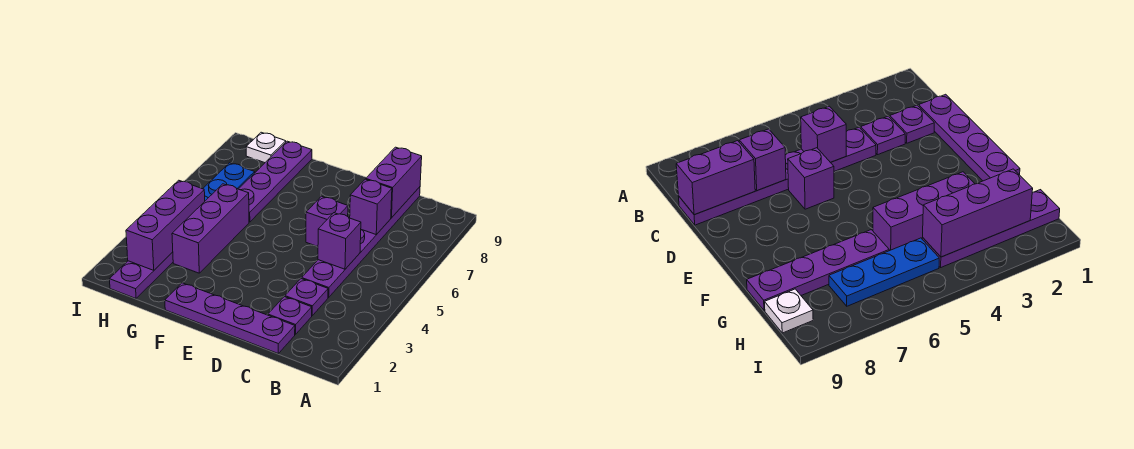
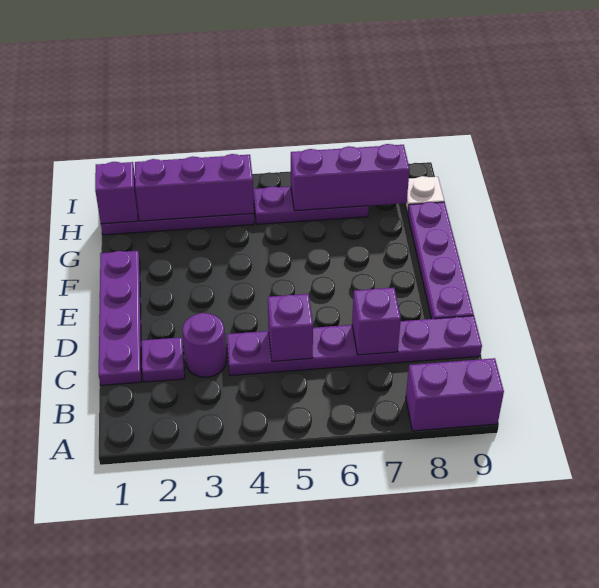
purple 1x1 plate [285,279,328,315] -> purple 1x1 round brick [183,313,226,377]
purple 1x2 brick [366,147,422,218] -> purple 1x2 brick moved to [406,358,504,431]
purple 1x1 brick [306,196,348,247] -> purple 1x1 brick moved to [95,162,138,224]
purple 1x3 brick [172,184,249,273] -> purple 1x3 brick moved to [291,144,410,211]
purple 1x4 plate [239,141,312,222] -> purple 1x4 plate turned to [408,202,474,319]
blue 1x3 plate [203,163,255,201] -> purple 1x3 plate [253,186,369,224]

